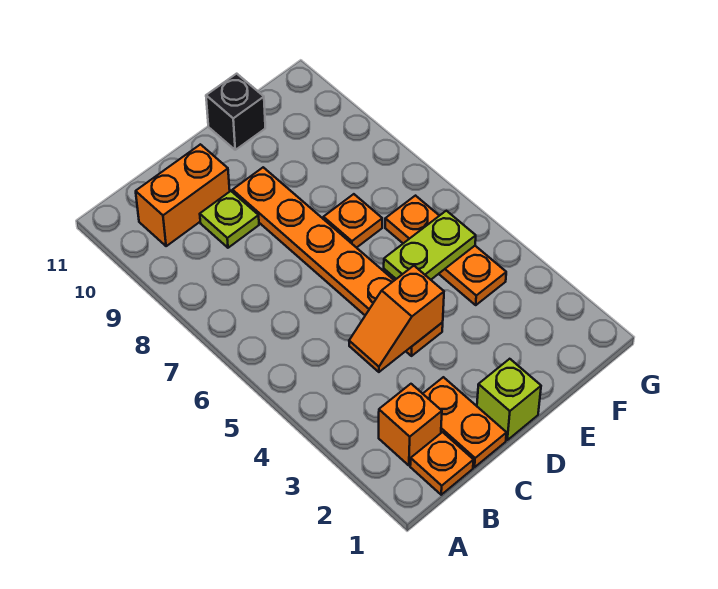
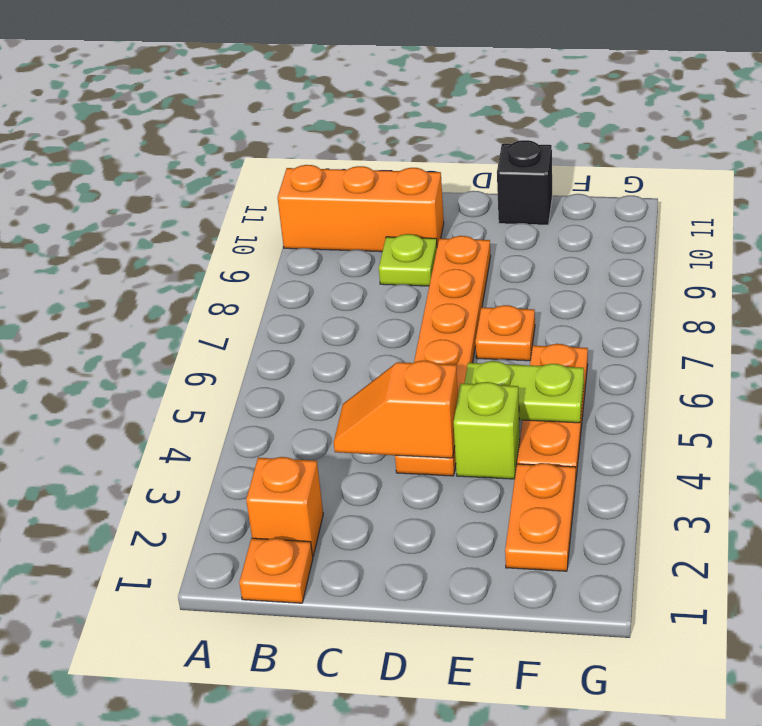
orange 1x2 brick [136,144,230,246] -> orange 1x3 brick [277,165,444,252]
orange 1x2 plate [423,377,506,467] -> orange 1x2 plate moved to [505,463,576,571]
lime 1x1 brick [477,359,541,440] -> lime 1x1 brick moved to [454,382,520,479]

